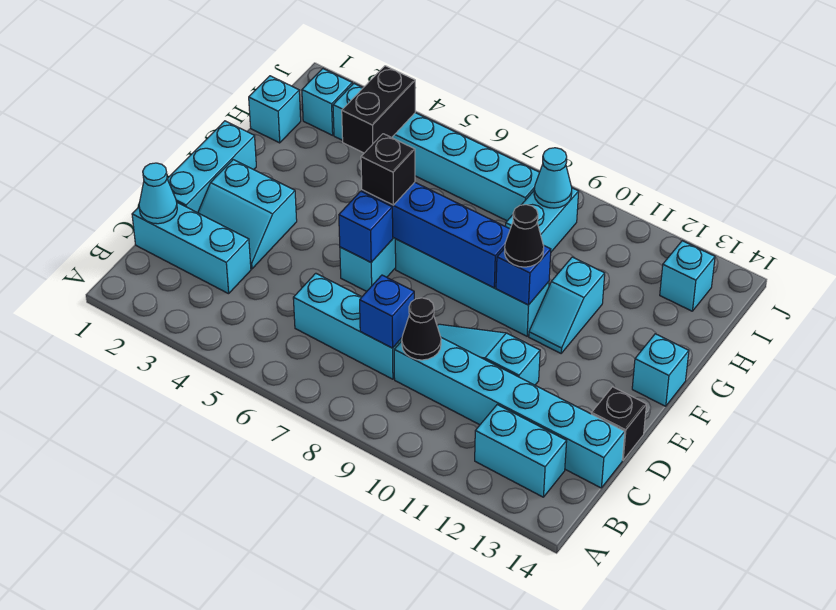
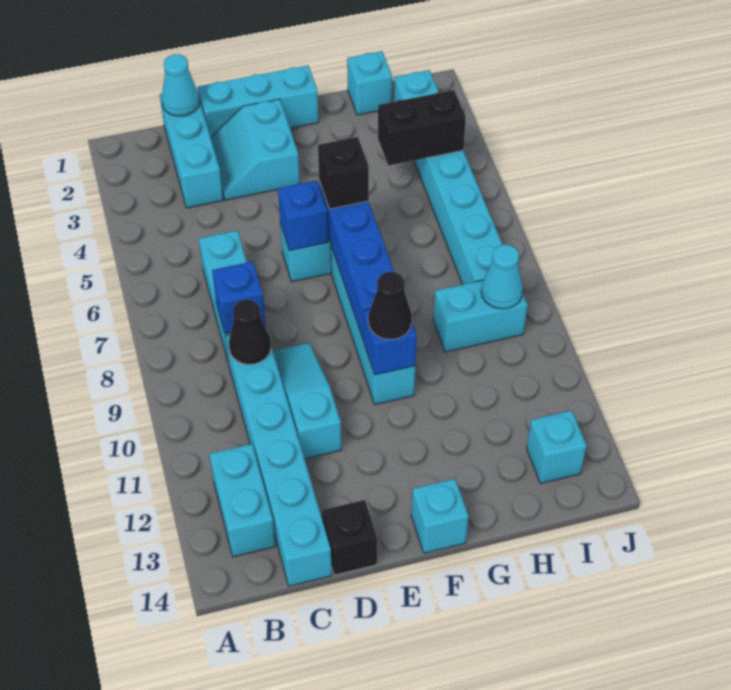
cyan 1x2 slope [529,257,605,353] -> none

